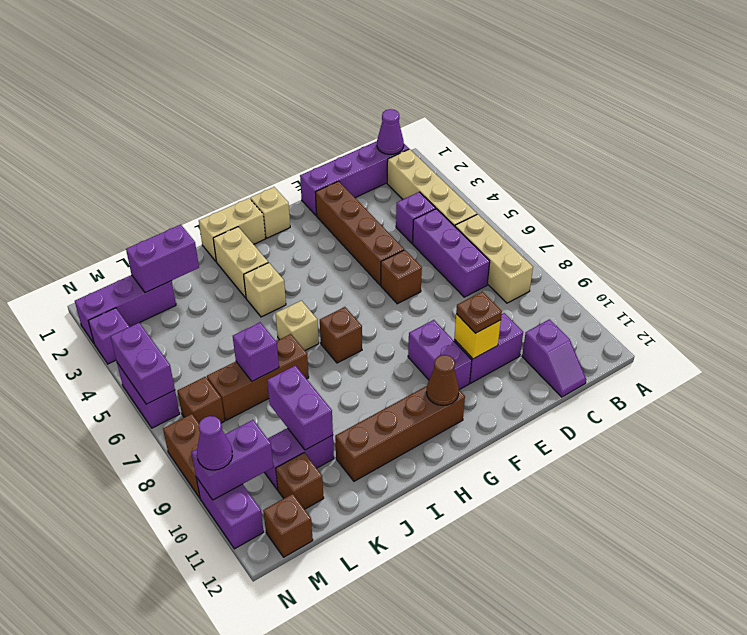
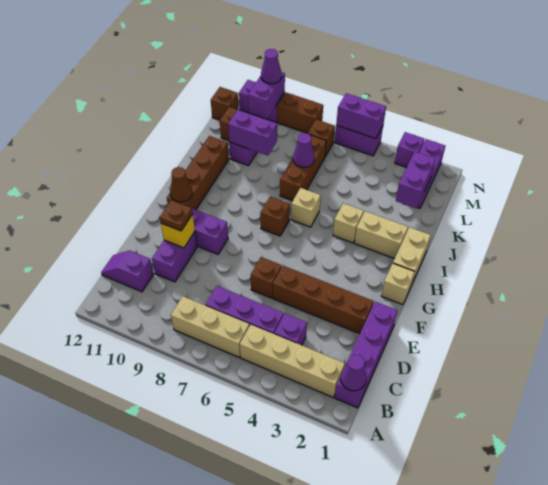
purple 1x1 brick [233,322,279,381] -> purple 1x1 cone [293,133,314,167]

